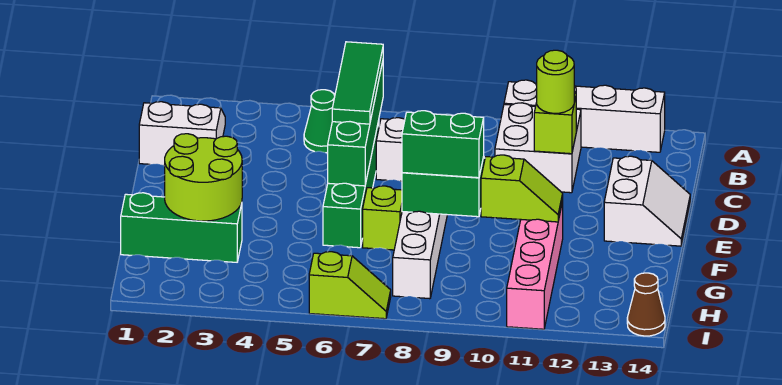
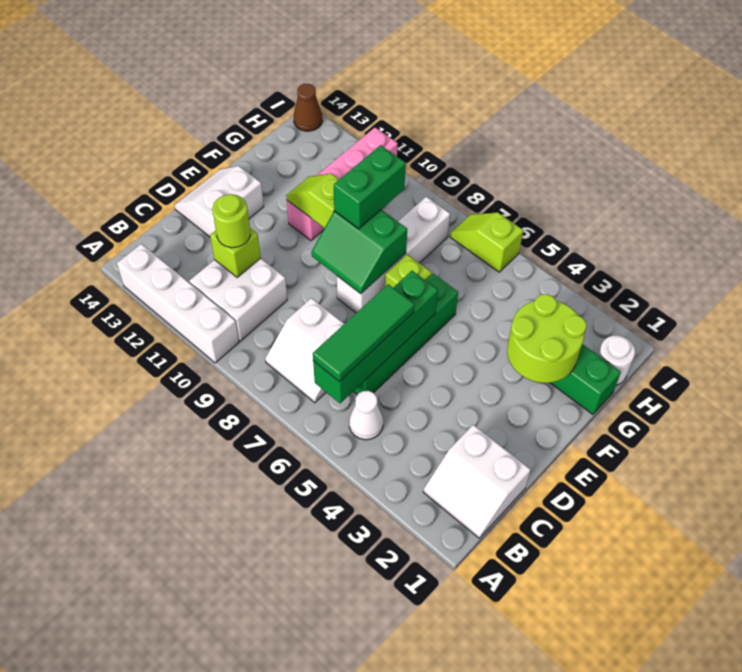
green 1x1 cone [304,90,335,153] -> white 1x1 cone [349,391,383,440]
green 1x2 brick [402,111,484,178] -> green 1x2 brick turned to [334,145,406,229]
none -> white 1x1 round brick [598,335,635,385]

